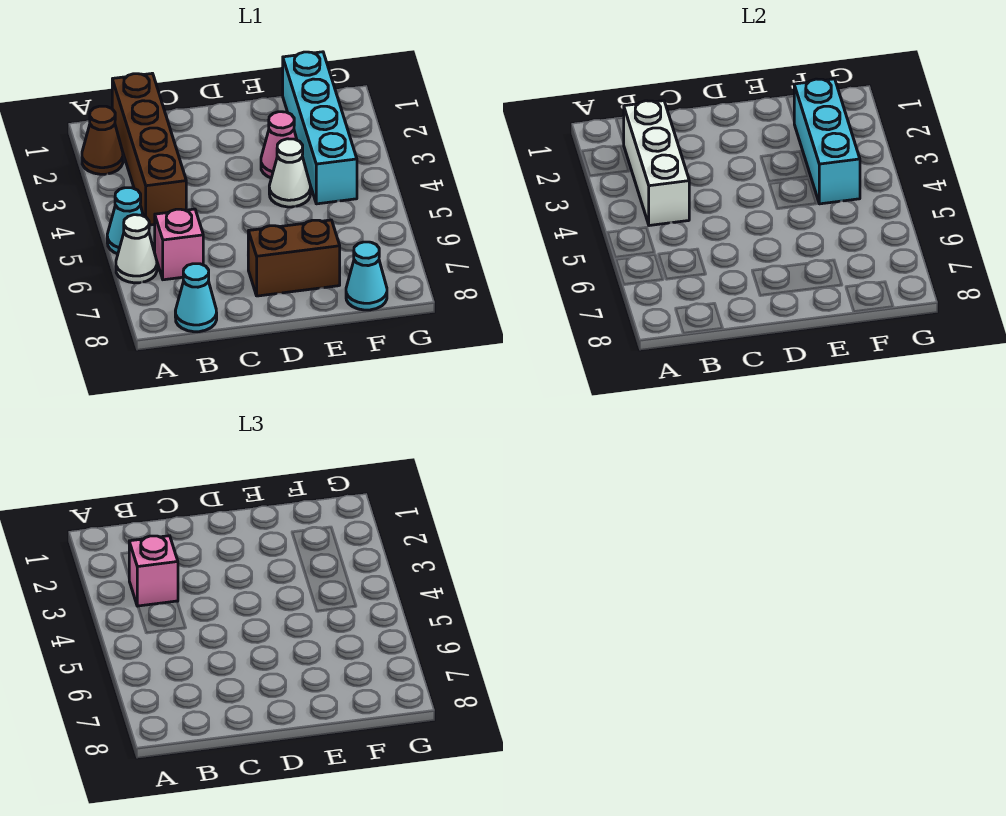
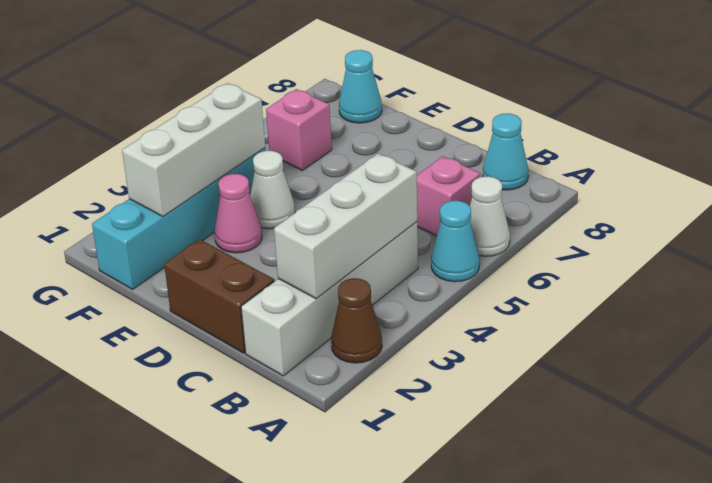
brown 1x4 brick [112,73,186,225] -> white 1x4 brick [241,222,418,376]
pink 1x1 brick [129,536,178,606] -> pink 1x1 brick moved to [266,89,332,170]
brown 1x2 brick [248,220,340,296] -> brown 1x2 brick moved to [164,239,274,353]
cyan 1x3 brick [794,79,860,204] -> white 1x3 brick [122,83,265,216]

